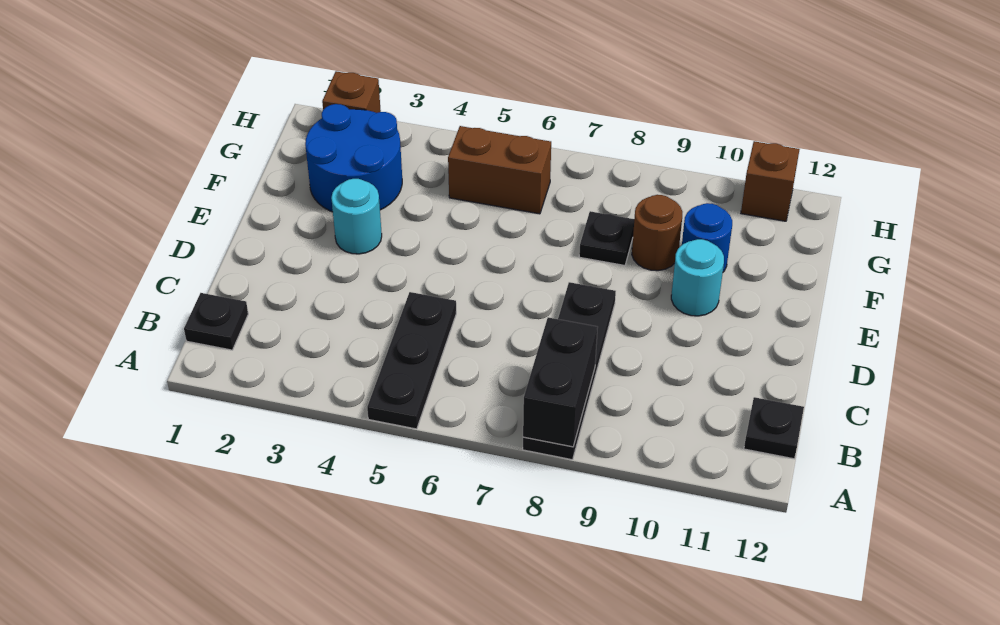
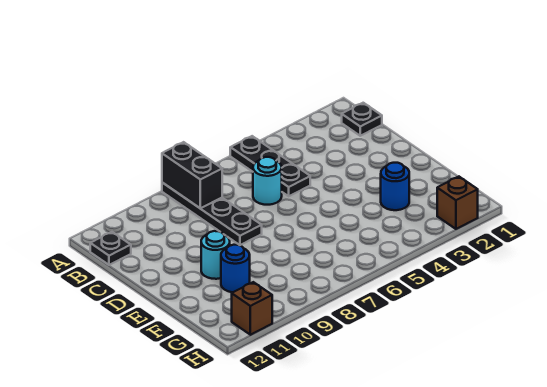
cyan 1x1 round brick [331,179,382,254] -> cyan 1x1 round brick moved to [253,157,282,205]
blue 2x2 round brick [305,104,402,212] -> blue 1x1 round brick [381,163,409,210]
black 1x1 plate [579,211,634,265] -> none
brown 1x1 round brick [632,195,682,271] -> none
brown 1x2 brick [448,126,551,214] -> none

